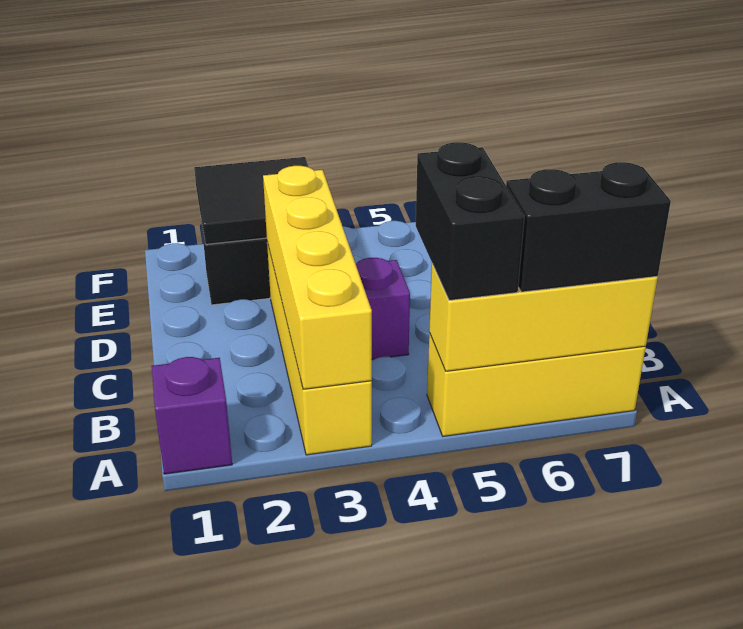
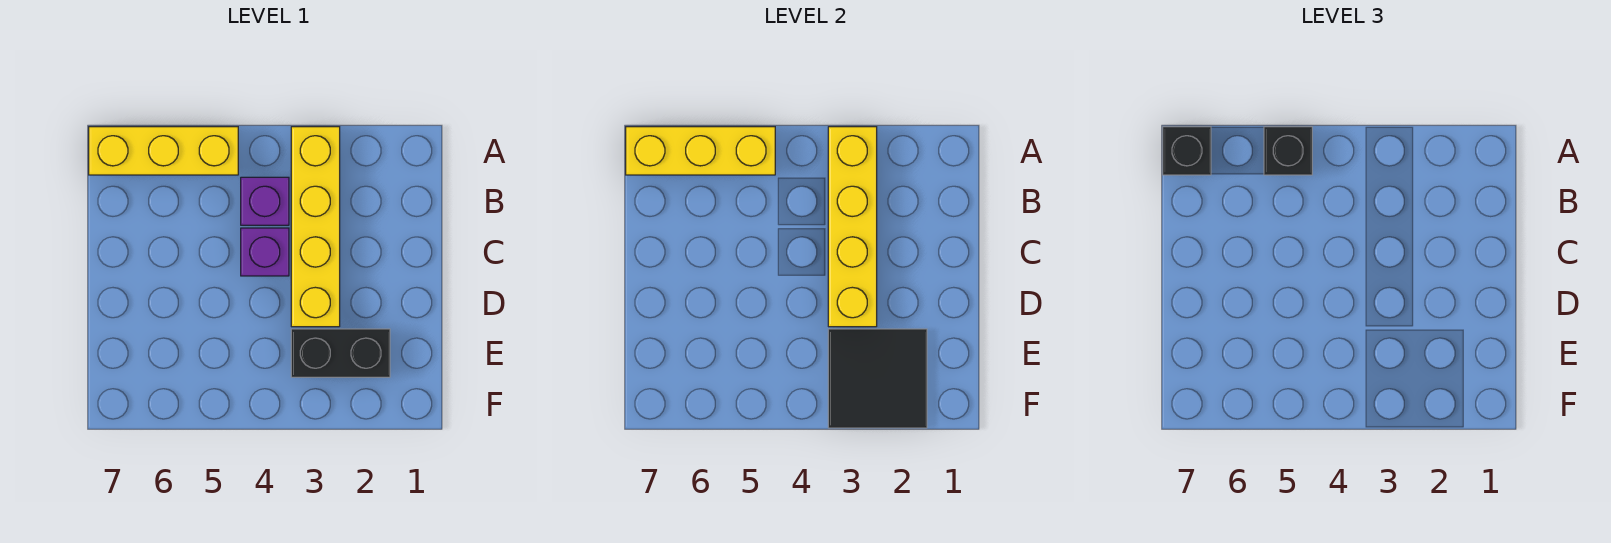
purple 1x1 brick [152,357,232,474] -> purple 1x1 brick moved to [241,177,289,225]
black 1x2 brick [416,142,524,300] -> black 1x1 brick [1264,127,1312,175]
black 1x2 brick [506,162,671,292] -> black 1x1 brick [1163,127,1211,175]

